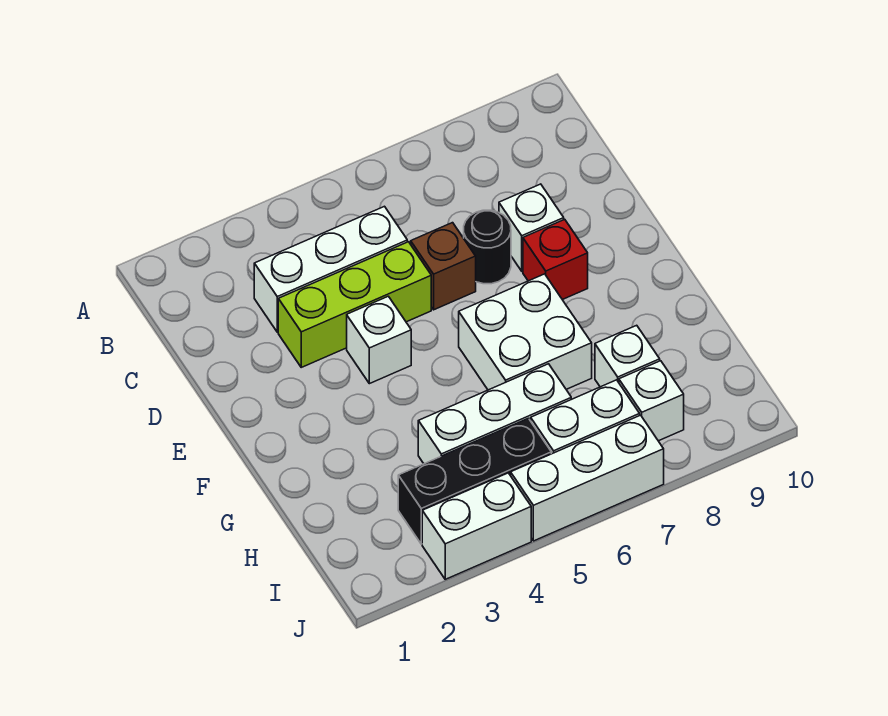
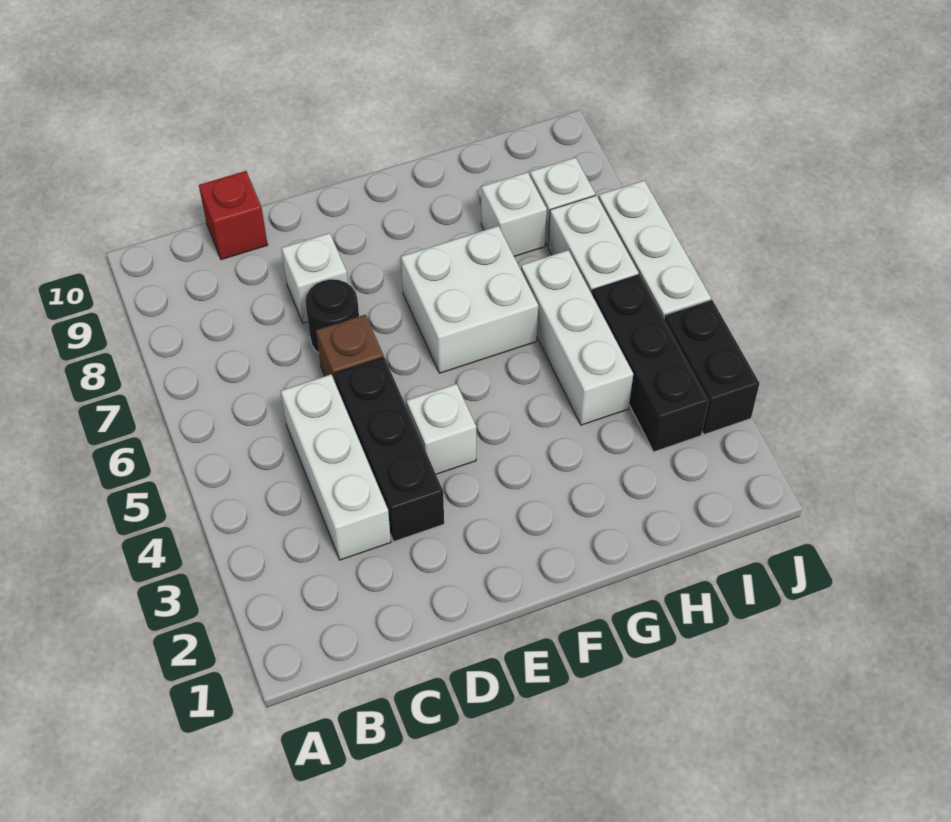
lime 1x3 brick [278,242,431,367] -> black 1x3 brick [334,357,444,541]
red 1x1 brick [523,219,588,300] -> red 1x1 brick moved to [199,171,268,260]
white 1x2 brick [422,473,531,579] -> black 1x2 brick [664,300,760,434]

